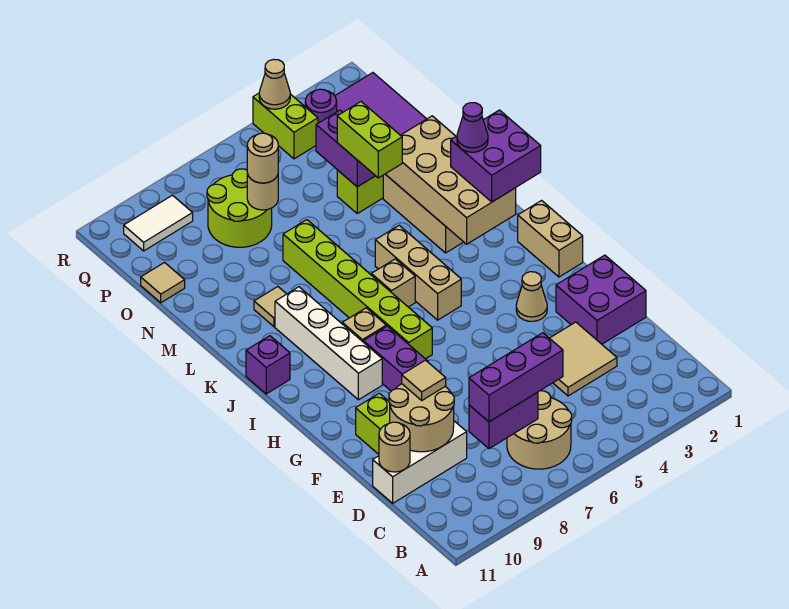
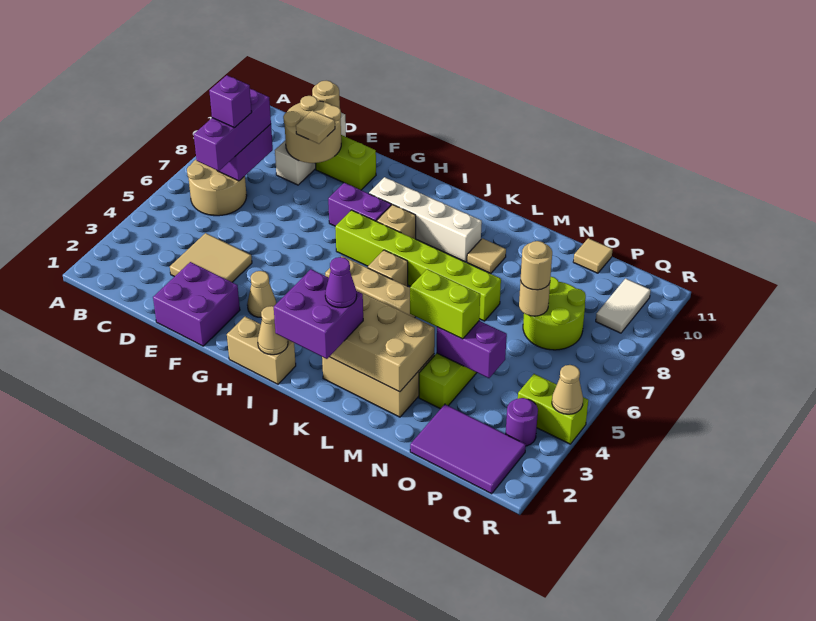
none -> tan 1x1 cone [258,306,288,355]
purple 1x1 brick [246,336,290,394] -> purple 1x1 brick moved to [209,75,252,128]

